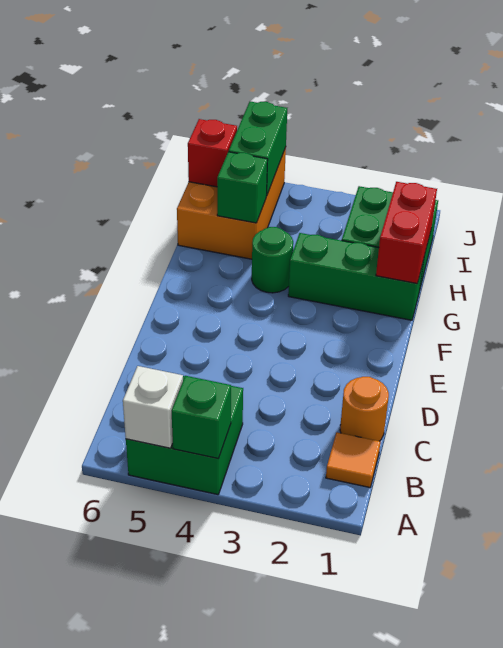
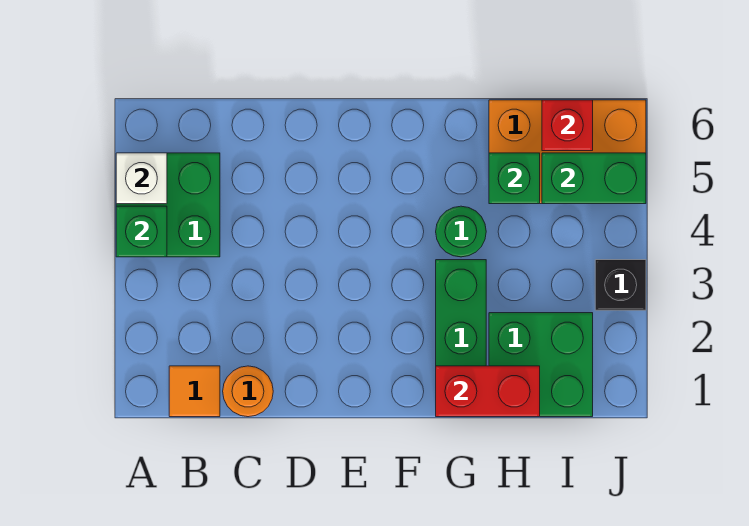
none -> black 1x1 brick [595,260,646,310]

